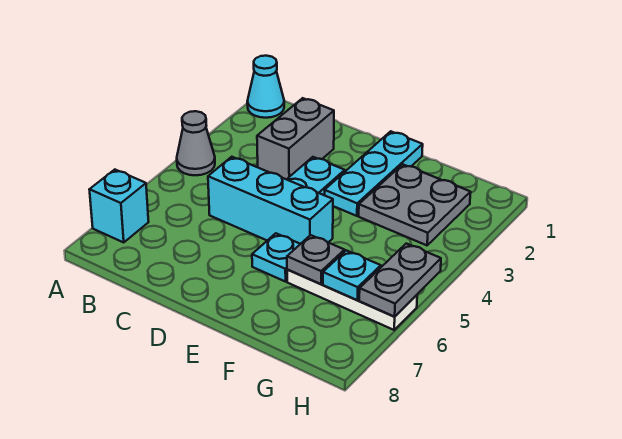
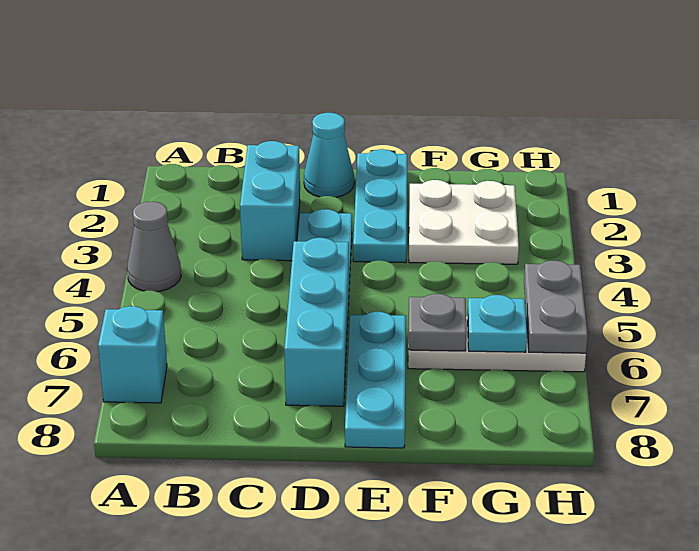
cyan 1x1 cone [247,56,284,118] -> cyan 1x1 cone moved to [304,113,354,197]
grey 1x2 brick [257,98,334,179] -> cyan 1x2 brick [240,141,300,261]
cyan 1x3 brick [208,157,333,244] -> cyan 1x3 brick turned to [284,238,349,406]
cyan 1x1 plate [252,233,300,282] -> cyan 1x3 plate [345,312,406,448]
grey 2x2 plate [359,164,471,245] -> white 2x2 plate [409,180,519,264]

